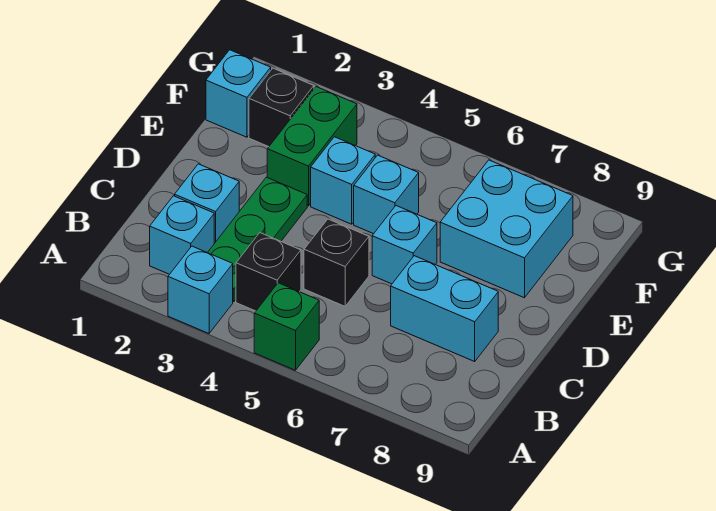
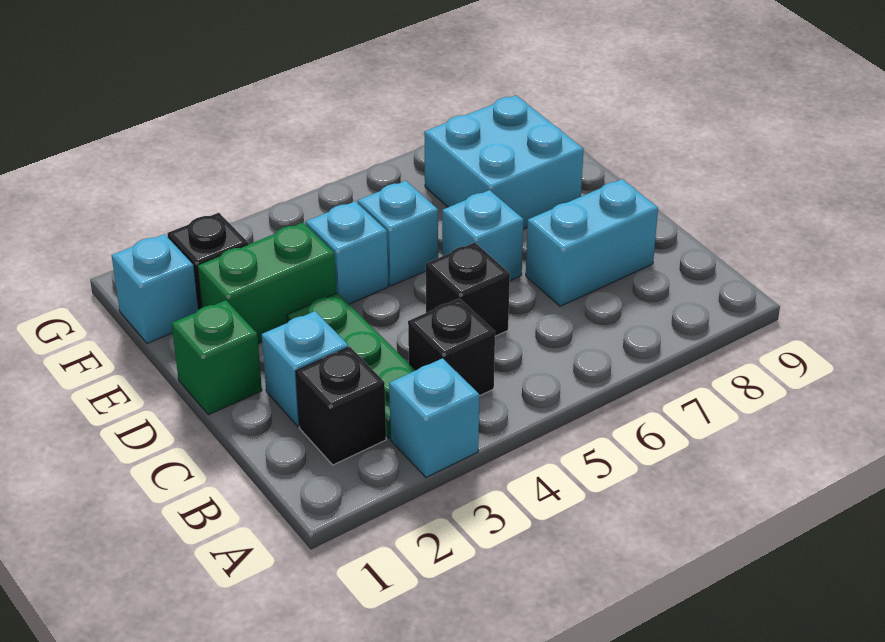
green 1x1 brick [254,283,319,370] -> green 1x1 brick moved to [172,300,262,415]
cyan 1x1 brick [150,196,214,274] -> black 1x1 brick [296,347,386,465]
green 1x2 brick [267,87,357,206] -> green 1x2 brick turned to [197,223,336,343]

